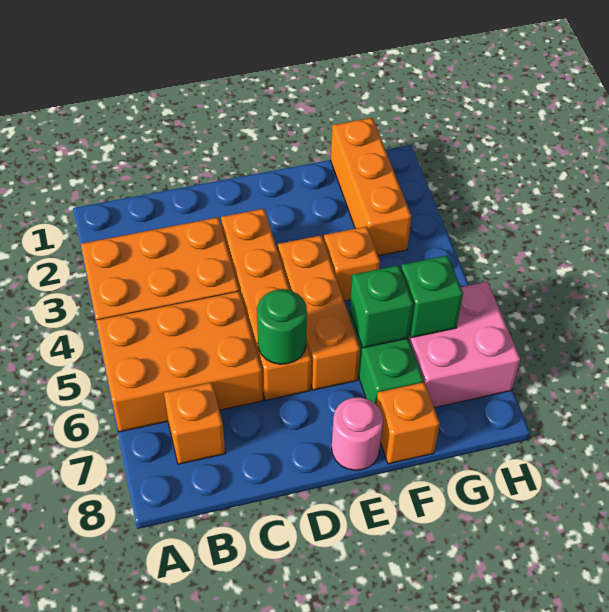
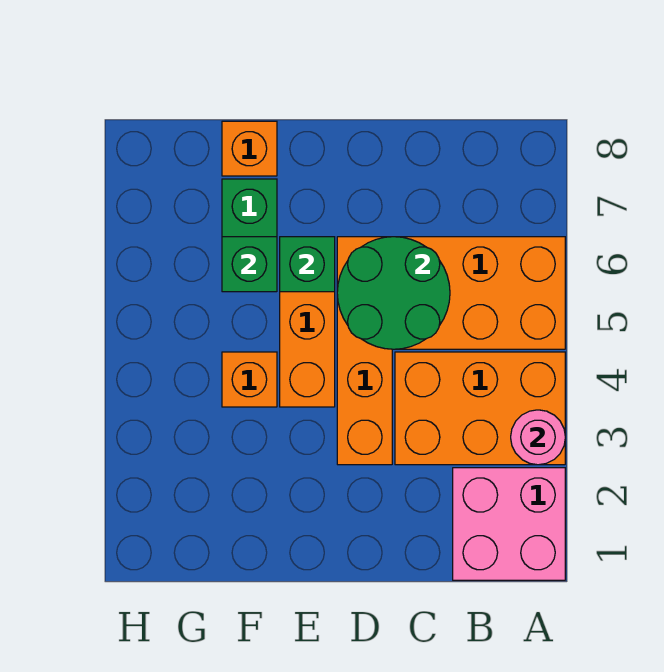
orange 1x1 brick [164,382,225,464] -> none
green 1x1 round brick [257,289,307,364] -> green 2x2 round brick [337,237,450,349]
pink 1x1 round brick [332,397,383,470] -> pink 1x1 round brick moved to [511,410,565,465]
orange 1x3 brick [331,118,411,256] -> none
pink 2x2 brick [409,282,520,408] -> pink 2x2 brick moved to [453,468,565,580]
green 1x1 brick [401,255,463,338] -> green 1x1 brick moved to [280,237,335,292]

